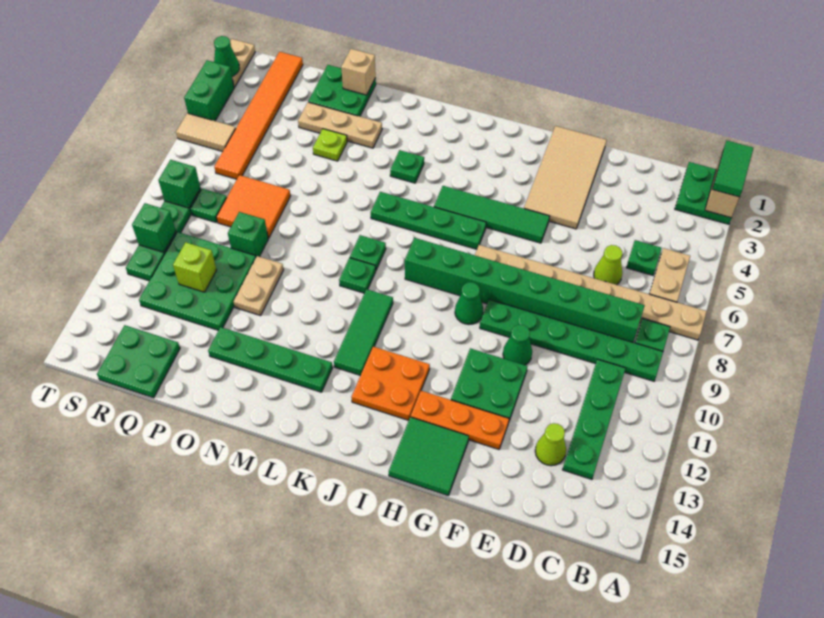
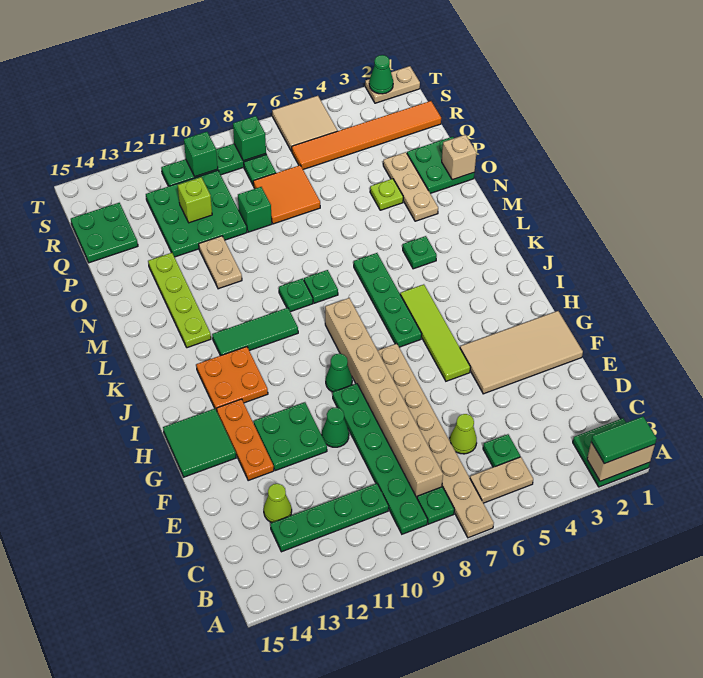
green 1x8 brick [405,238,645,342] -> tan 1x8 brick [325,298,443,497]
green 1x4 tile [434,186,550,243] -> lime 1x4 tile [400,284,470,381]
green 1x4 plate [208,327,332,392] -> lime 1x4 plate [148,253,211,348]
tan 1x2 plate [234,256,284,316] -> tan 1x2 plate turned to [199,236,242,289]
tan 1x2 tile [176,113,236,152] -> tan 2x2 tile [272,96,338,152]
green 1x2 brick [184,60,234,121] -> none

